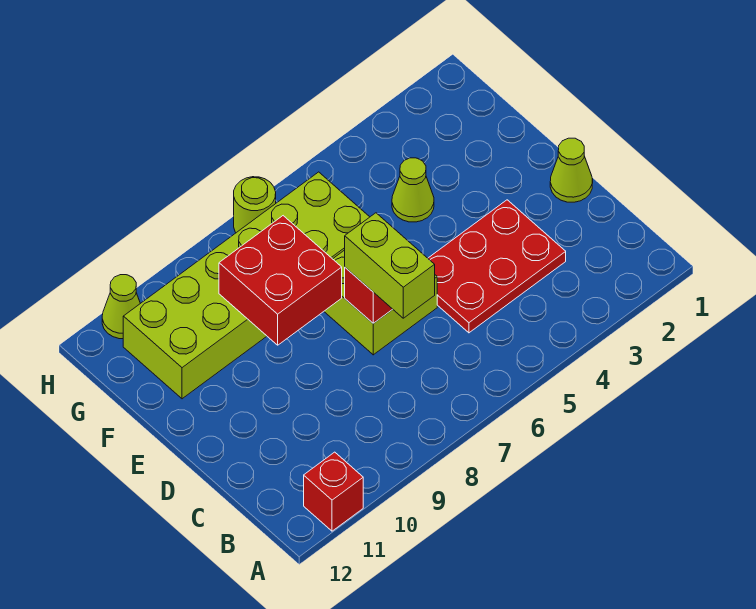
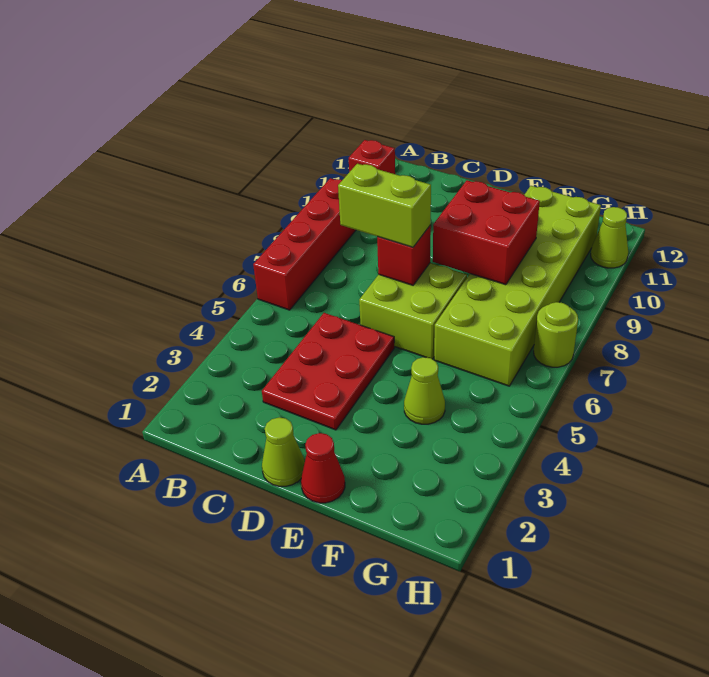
none -> red 1x4 brick [253,178,356,310]
none -> red 1x1 cone [301,433,345,503]

